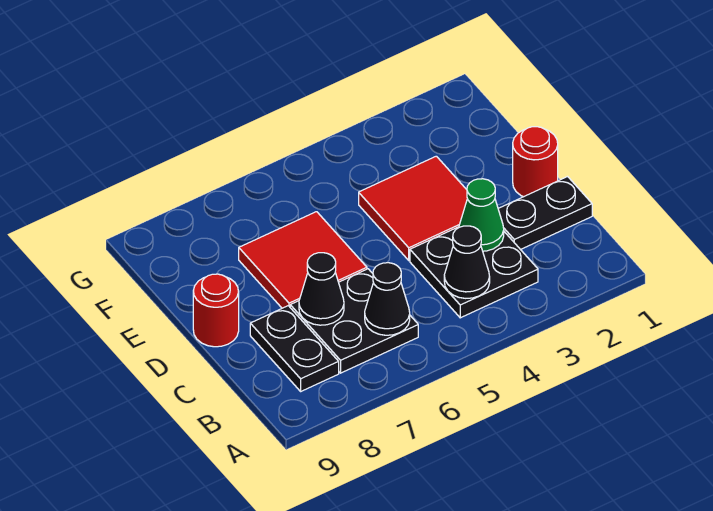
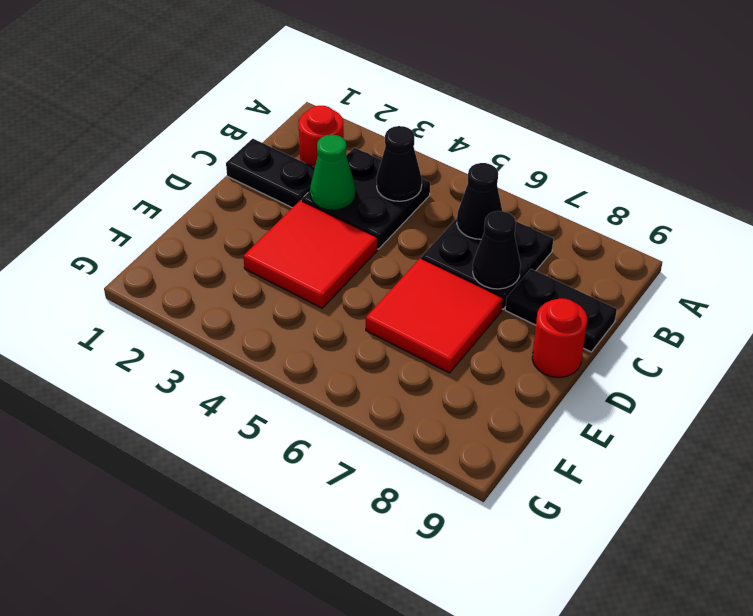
black 1x2 plate [250,306,339,391] -> black 1x2 plate turned to [505,269,617,352]
red 1x1 round brick [513,127,558,197] -> red 1x1 round brick moved to [299,106,344,167]

